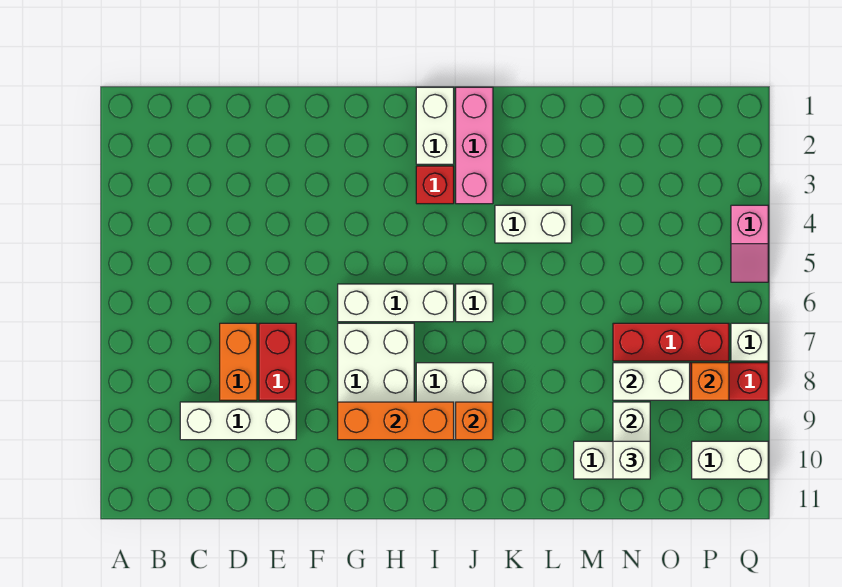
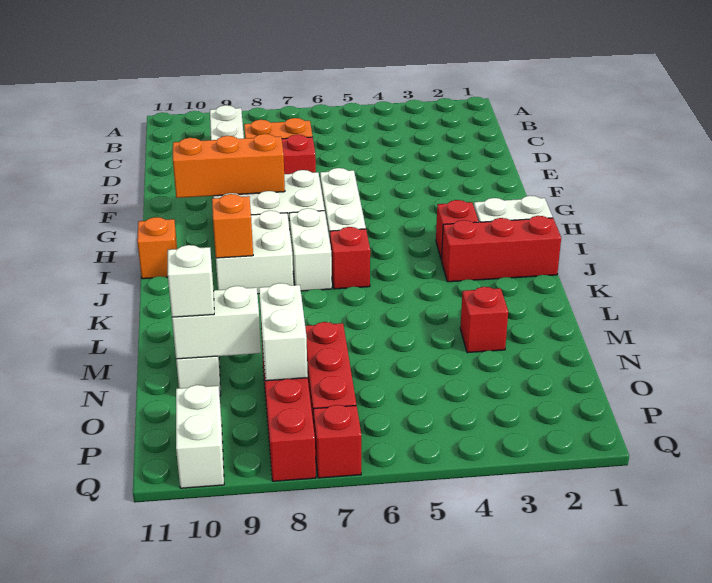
orange 1x3 brick [338,402,454,440] -> orange 1x3 brick turned to [173,134,285,198]
pink 1x3 brick [456,87,493,204] -> red 1x3 brick [442,216,561,282]
white 1x1 brick [456,284,493,322] -> red 1x1 brick [330,227,370,289]
white 1x2 brick [495,205,572,243] -> white 1x2 brick moved to [289,208,332,291]
none -> red 1x1 brick [460,287,508,353]
orange 1x1 brick [692,363,729,400] -> orange 1x1 brick moved to [137,217,177,279]
pink 1x2 slope [731,205,768,282] -> none
white 1x1 brick [731,323,768,361] -> red 1x1 brick [314,405,361,478]

